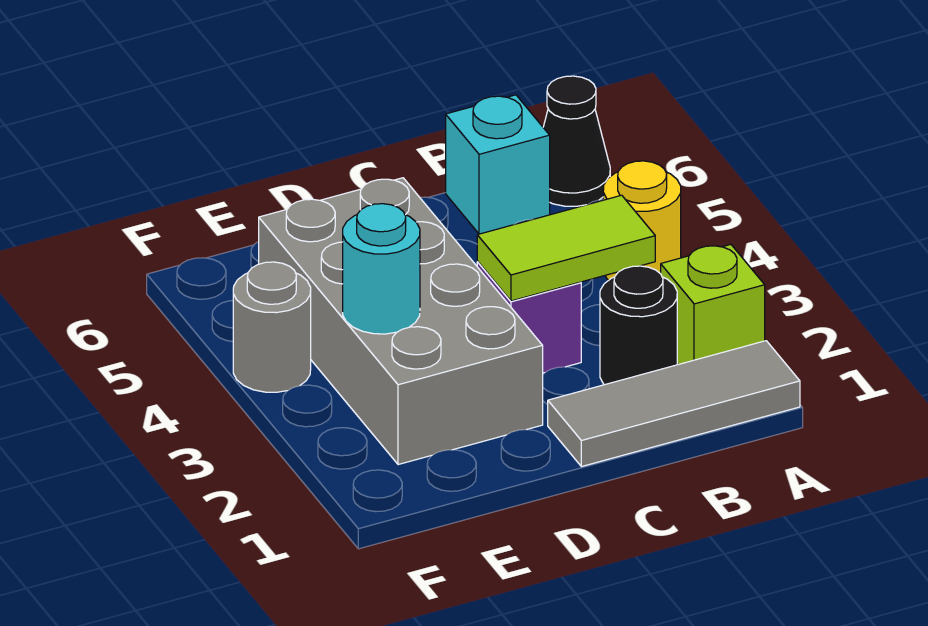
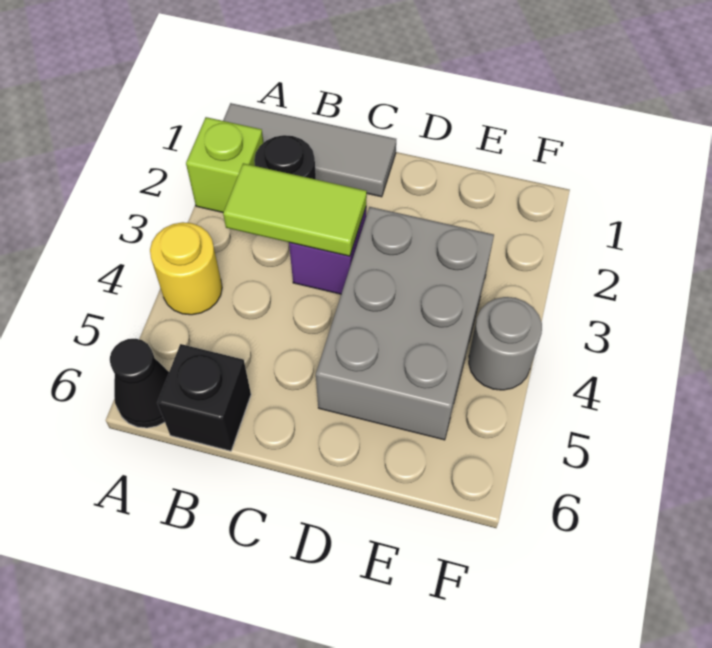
cyan 1x1 brick [446,95,550,234] -> black 1x1 brick [157,344,251,451]
grey 2x4 brick [259,178,543,465] -> grey 2x3 brick [316,207,494,440]
cyan 1x1 round brick [343,204,420,334] -> none

